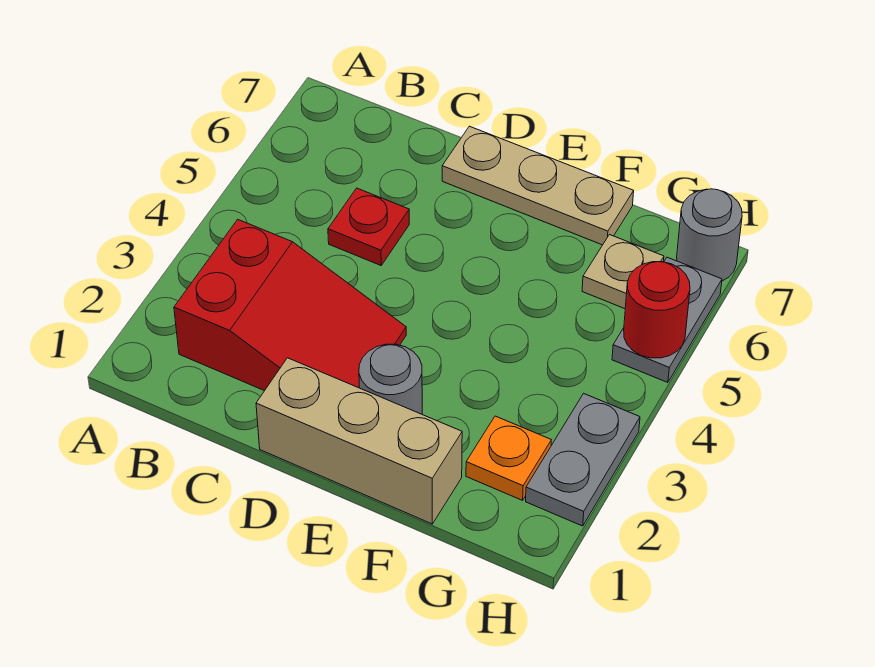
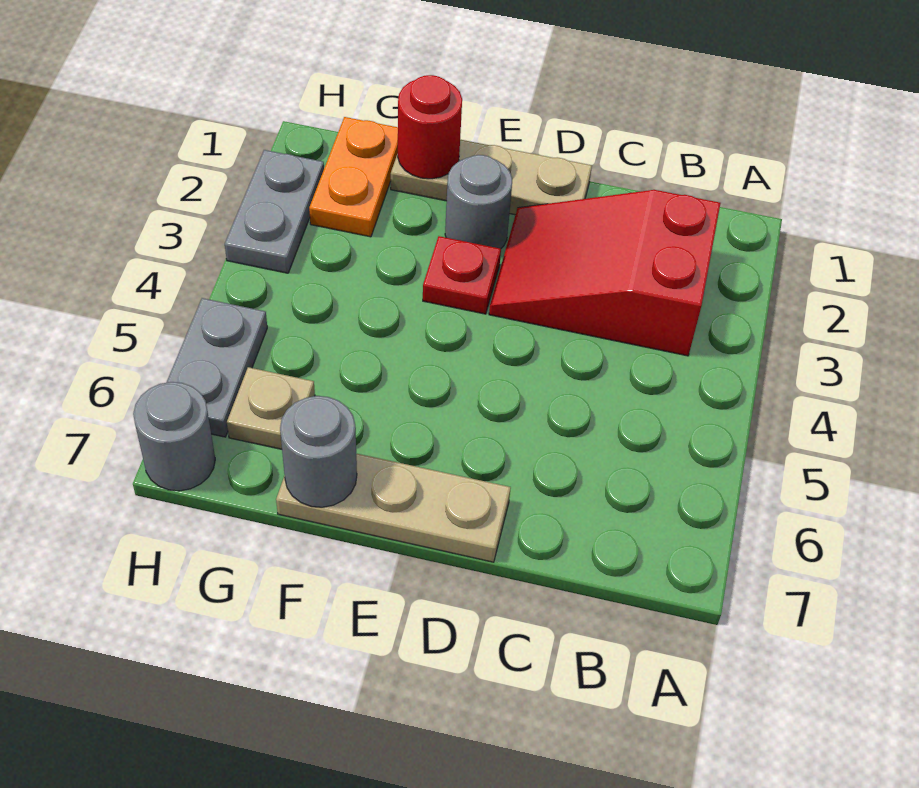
red 1x1 plate [328,188,409,265] -> red 1x1 plate moved to [423,236,501,314]
tan 1x3 brick [256,358,462,524] -> tan 1x3 plate [391,140,592,215]
none -> grey 1x1 round brick [280,396,357,507]
orange 1x1 plate [466,416,551,500] -> orange 1x2 plate [309,117,398,237]
red 1x1 round brick [624,262,690,358] -> red 1x1 round brick moved to [398,75,462,179]

